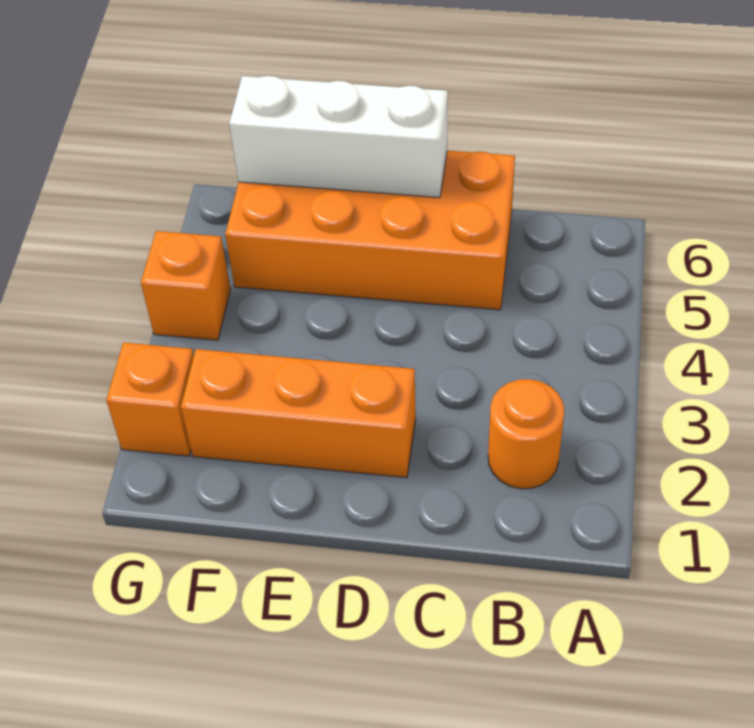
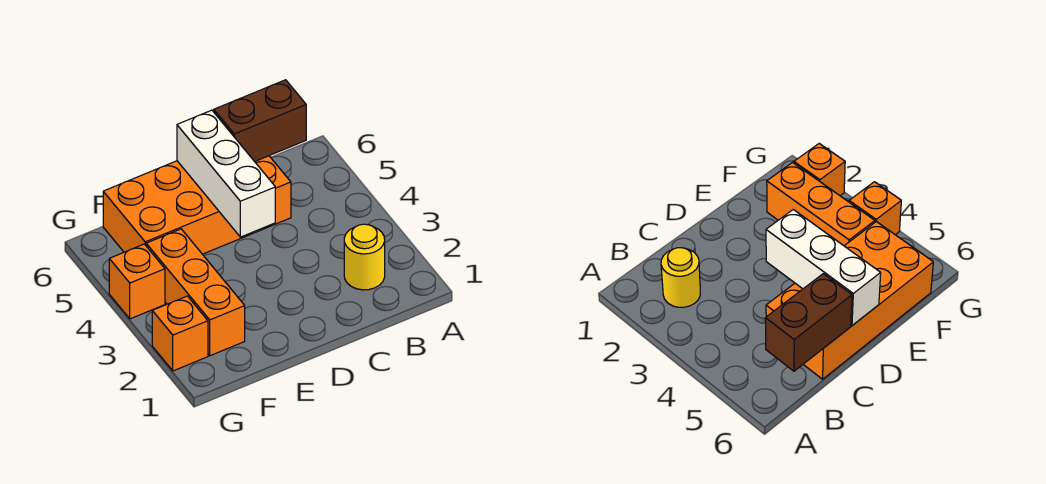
orange 1x1 round brick [488,379,564,489] -> yellow 1x1 round brick [344,224,385,290]
none -> brown 1x2 brick [214,80,306,162]
orange 1x3 brick [181,349,416,478] -> orange 1x3 brick turned to [146,229,245,356]
white 1x3 brick [229,76,448,198] -> white 1x3 brick turned to [177,110,275,237]

